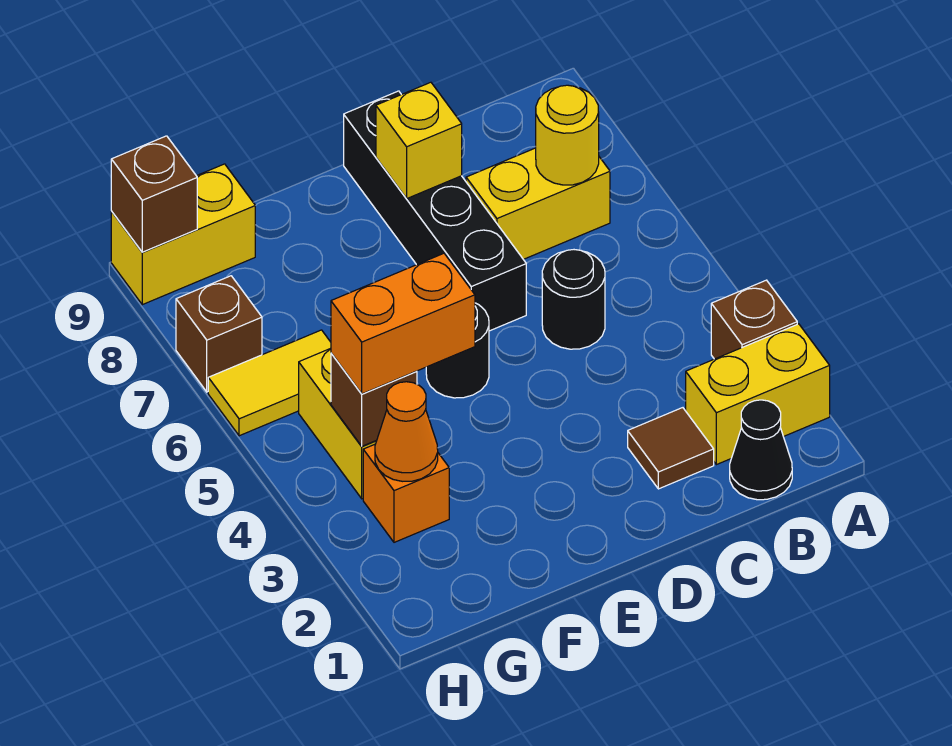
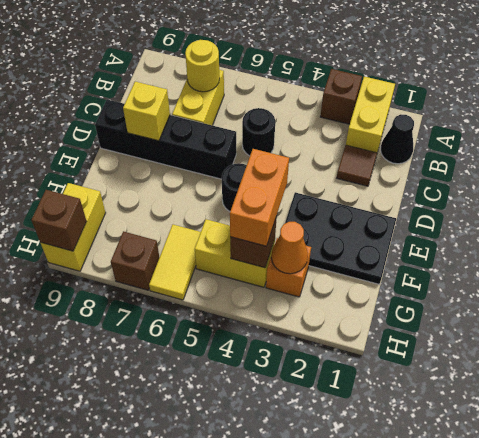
none -> black 2x3 plate [285,192,396,284]

